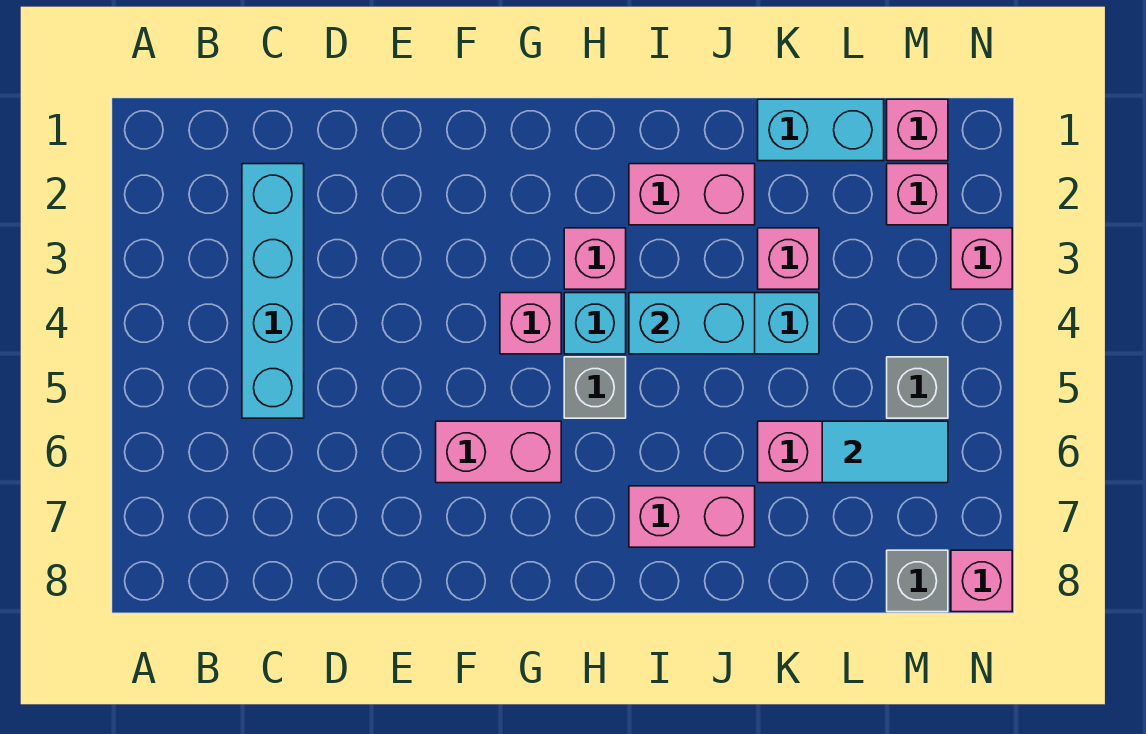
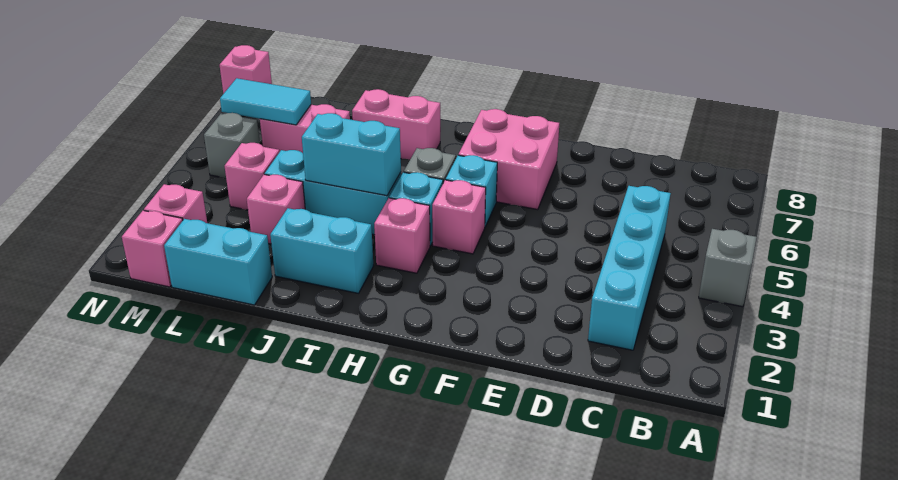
pink 1x2 brick [436,421,561,483] -> pink 2x2 brick [458,109,559,210]
none -> cyan 1x1 brick [446,155,497,227]
pink 1x2 brick [629,164,755,225] -> cyan 1x2 brick [270,208,373,293]
grey 1x1 brick [887,550,948,612] -> grey 1x1 brick moved to [699,229,757,307]
pink 1x1 brick [951,228,1012,289] -> pink 1x1 brick moved to [225,143,279,210]

